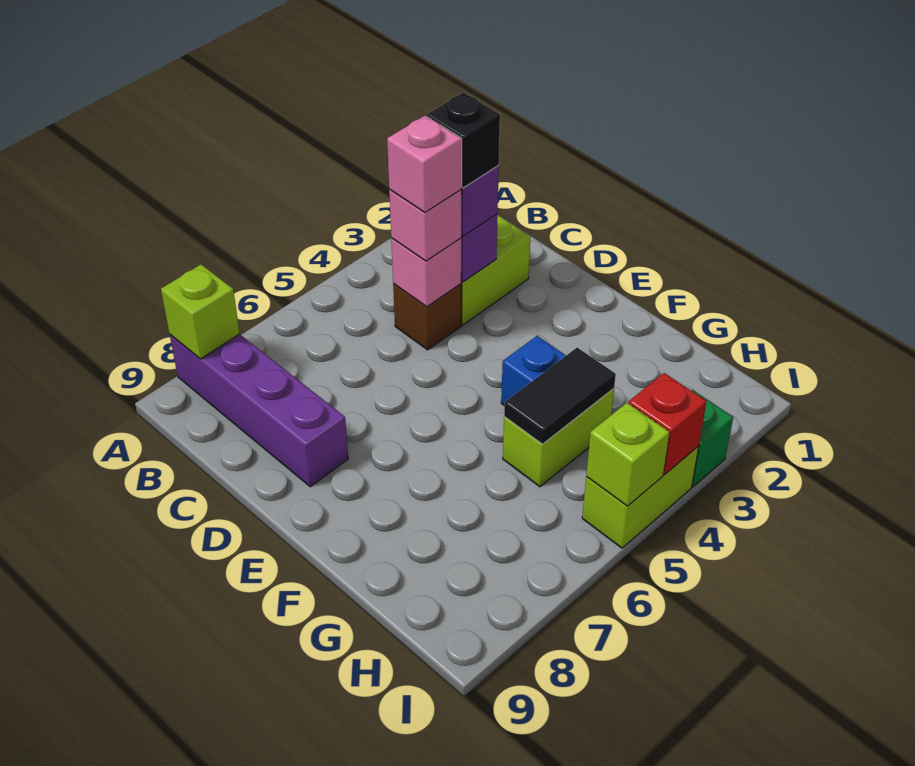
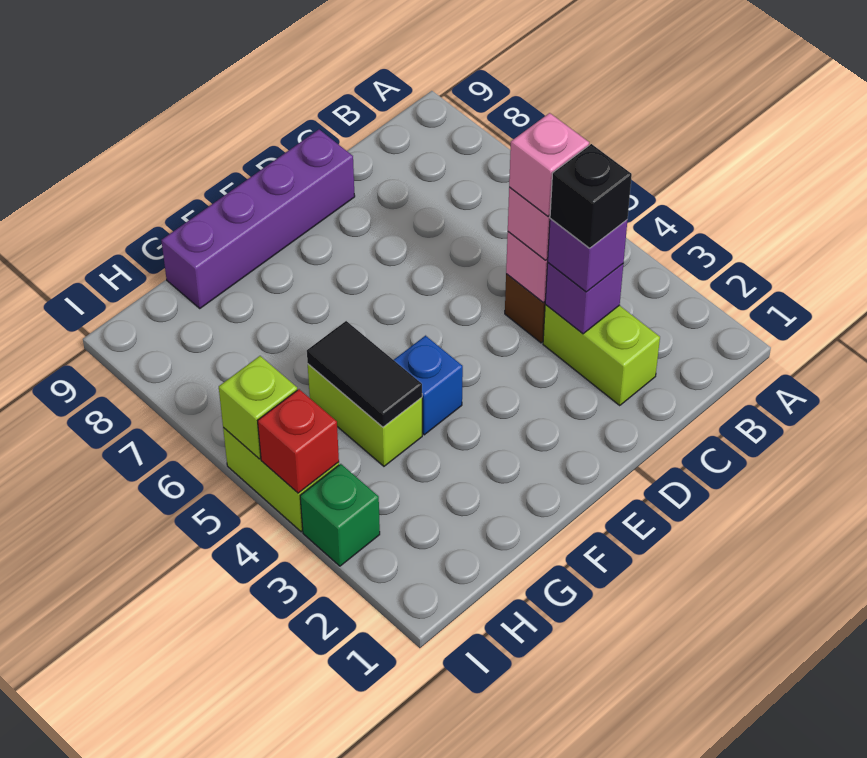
purple 1x4 brick [170,334,348,487] -> purple 1x4 brick moved to [161,130,355,308]
lime 1x1 brick [161,264,240,359] -> none

